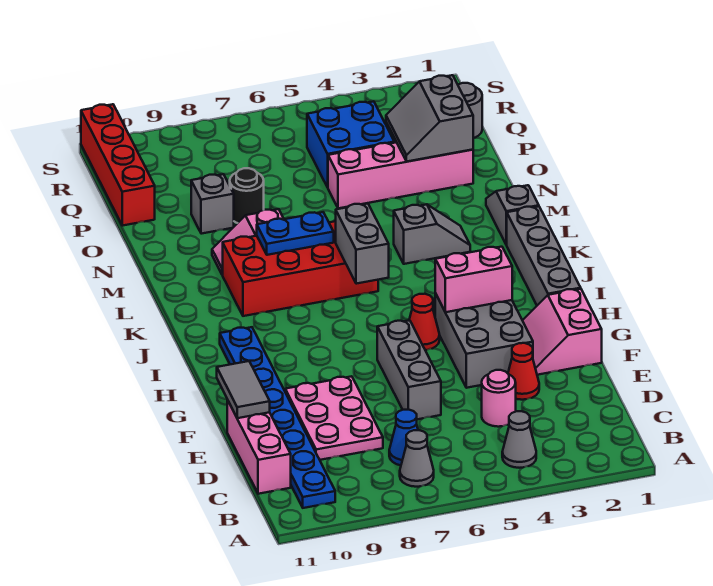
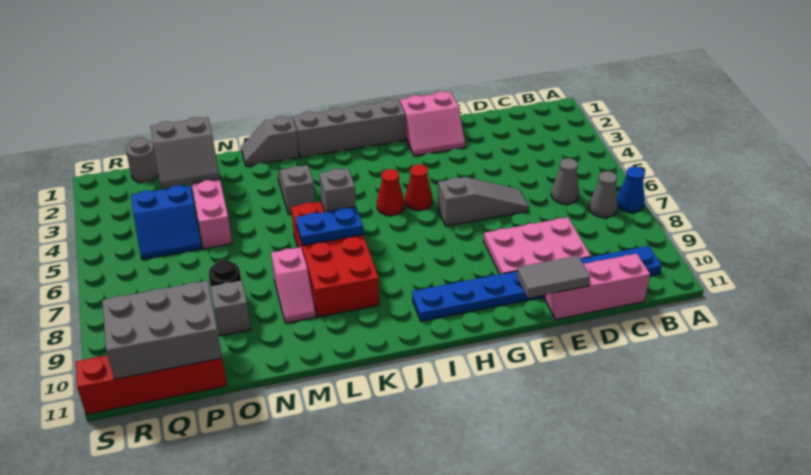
grey 1x1 cone [502,411,536,468] -> grey 1x1 cone moved to [551,158,579,204]
blue 1x1 cone [389,410,418,465] -> blue 1x1 cone moved to [617,166,645,213]
pink 1x1 round brick [482,370,516,427] -> none
red 1x1 cone [508,343,539,400] -> red 1x1 cone moved to [377,169,405,216]
grey 1x3 brick [377,320,441,419] -> grey 1x3 slope [438,177,529,226]
grey 2x3 brick [435,293,533,388] -> grey 2x3 brick moved to [102,281,222,379]
pink 1x2 brick [435,247,512,312] -> none
grey 1x2 brick [336,204,389,284] -> grey 1x1 brick [319,168,356,212]
blue 1x2 plate [257,212,334,255] -> blue 1x2 plate turned to [296,207,363,246]
blue 2x2 brick [307,101,394,187] -> blue 2x2 slope [131,185,202,260]

